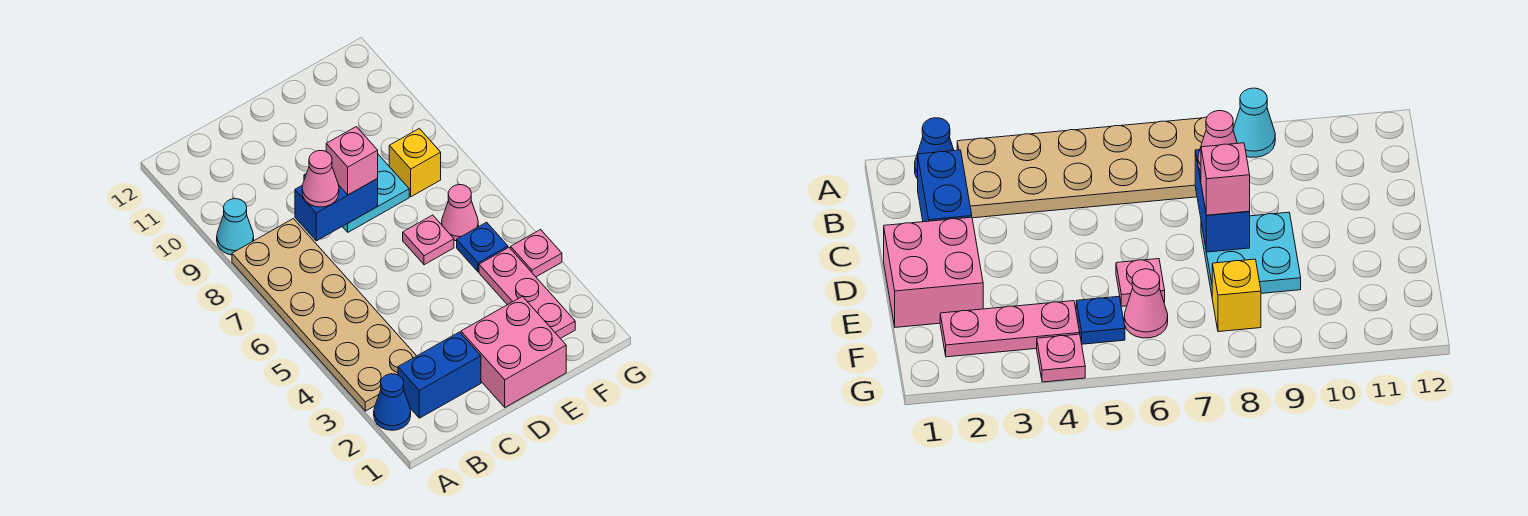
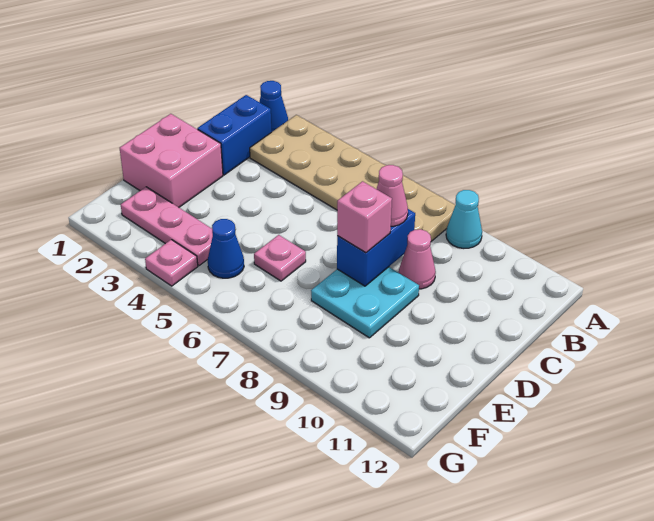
blue 1x1 plate [457,222,508,272] -> blue 1x1 cone [208,219,244,278]
pink 1x1 cone [442,185,478,241] -> pink 1x1 cone moved to [399,229,436,289]
yellow 1x1 brick [389,129,441,197] -> none

